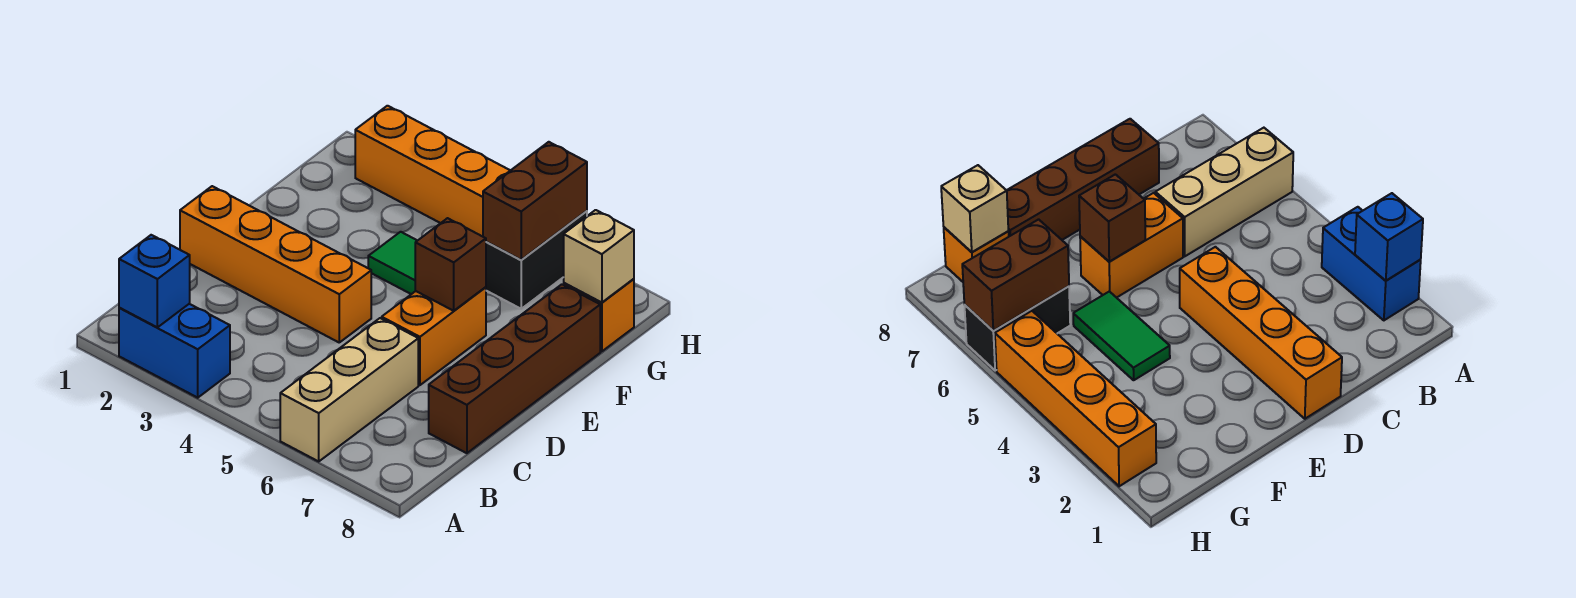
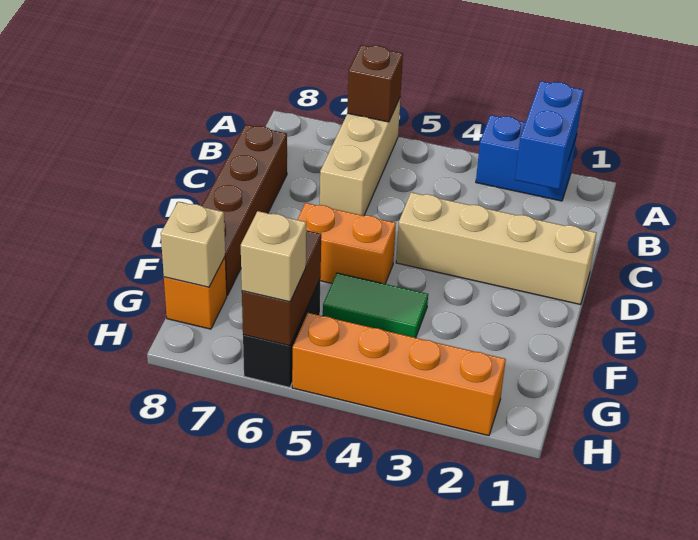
blue 1x1 brick [119,235,190,327] -> blue 1x2 brick [515,81,584,189]
orange 1x4 brick [180,186,371,342] -> tan 1x4 brick [396,192,596,305]
orange 1x2 brick [382,287,486,385] -> orange 1x2 brick turned to [297,203,396,284]
brown 1x1 brick [415,218,486,311] -> brown 1x1 brick moved to [347,45,403,122]
none -> tan 1x1 brick [241,211,306,302]

